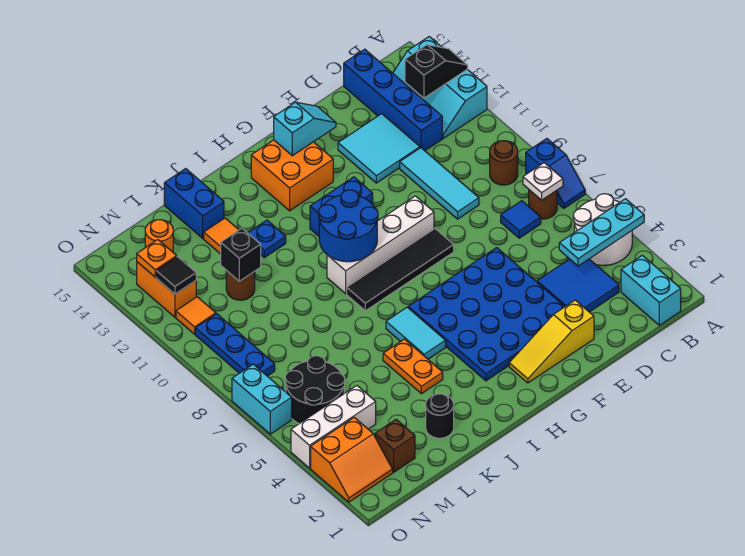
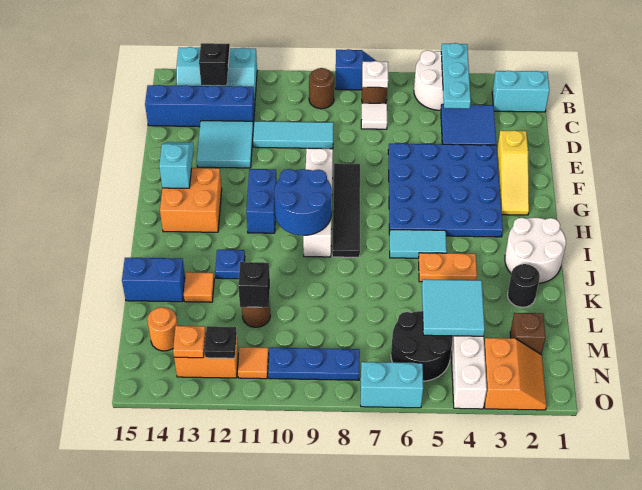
blue 1x1 tile [501,201,541,238] -> white 1x1 tile [361,103,387,129]
none -> white 2x2 round brick [505,218,566,283]
none -> cyan 2x2 tile [422,279,485,336]
black 1x1 tile [156,257,196,294] -> black 1x1 plate [204,326,237,358]

